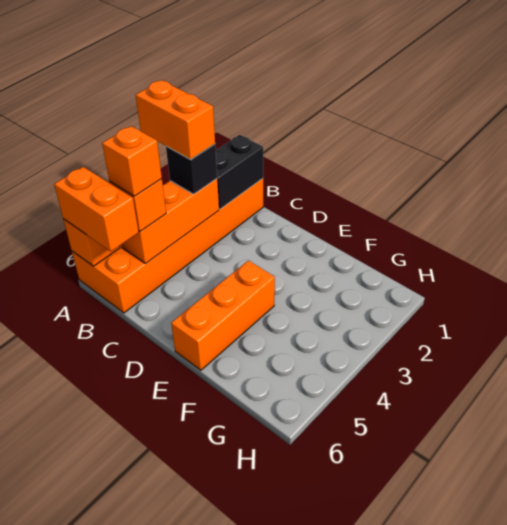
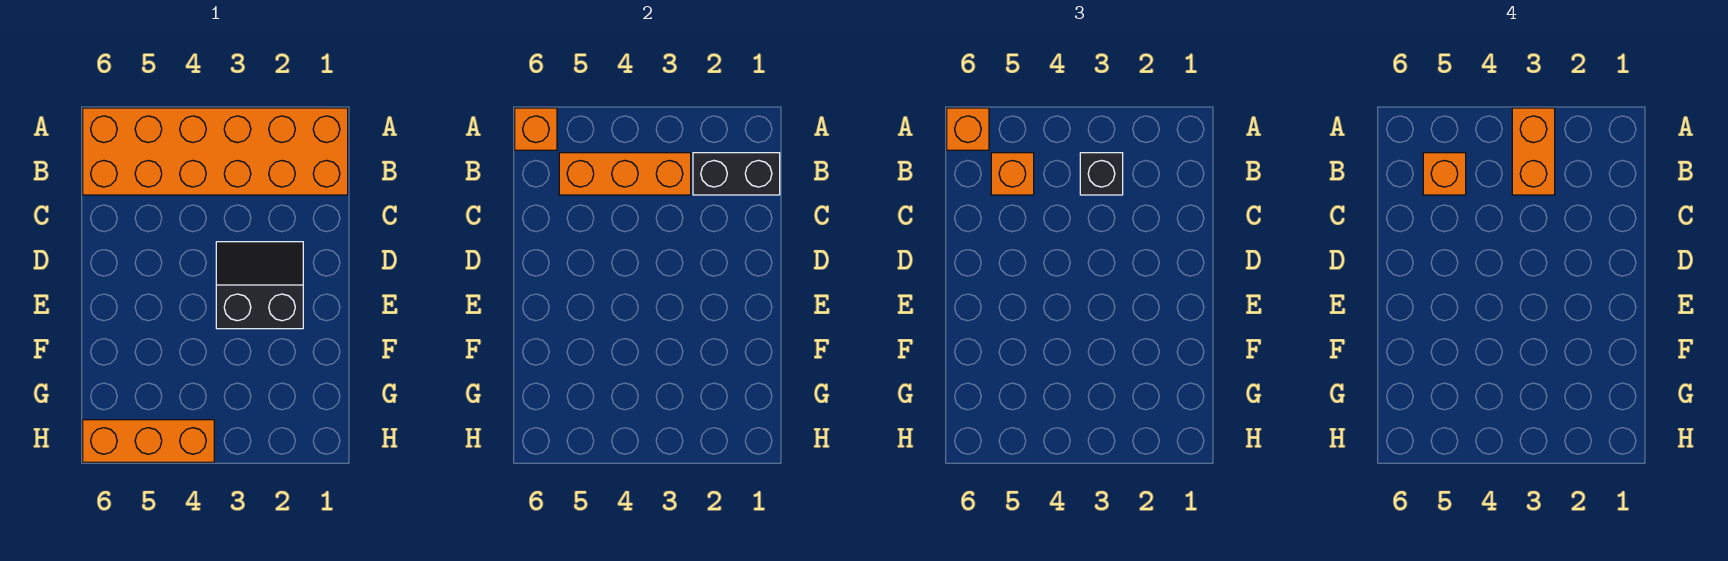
orange 1x2 brick [54,167,139,251] -> orange 1x1 brick [947,108,989,150]
none -> black 2x2 slope [216,242,303,329]
orange 1x3 brick [171,261,275,370] -> orange 1x3 brick moved to [83,420,214,462]

